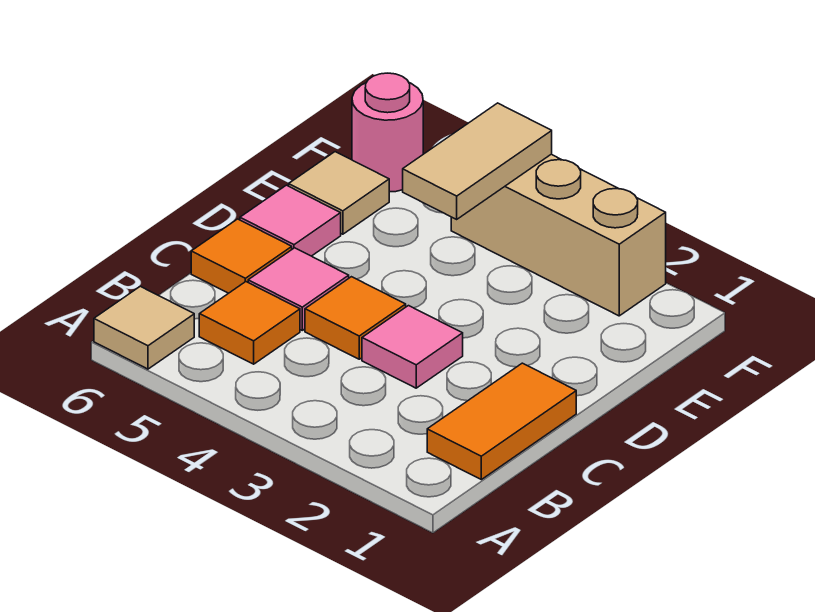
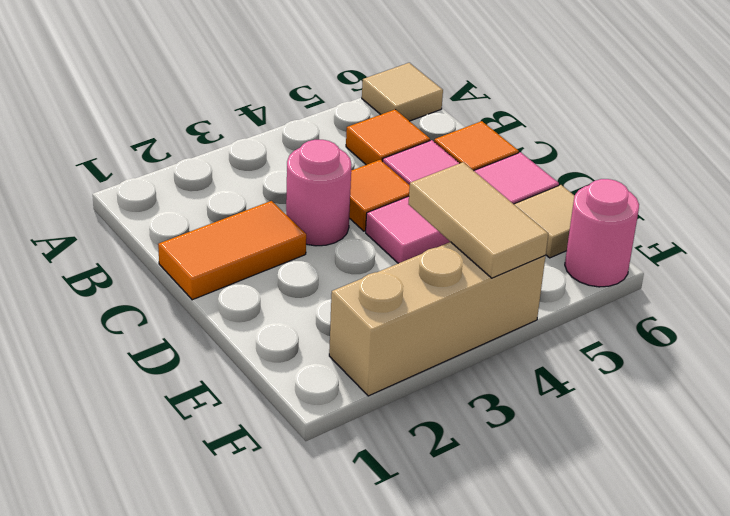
orange 1x2 tile [427,363,576,479] -> orange 1x2 tile turned to [158,201,306,300]
pink 1x1 tile [362,306,463,388] -> pink 1x1 round brick [286,140,352,246]
pink 1x1 tile [240,185,341,256] -> pink 1x3 tile [366,152,559,263]

